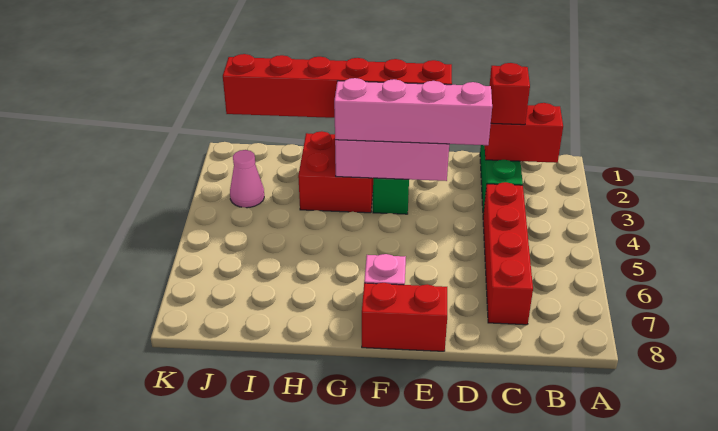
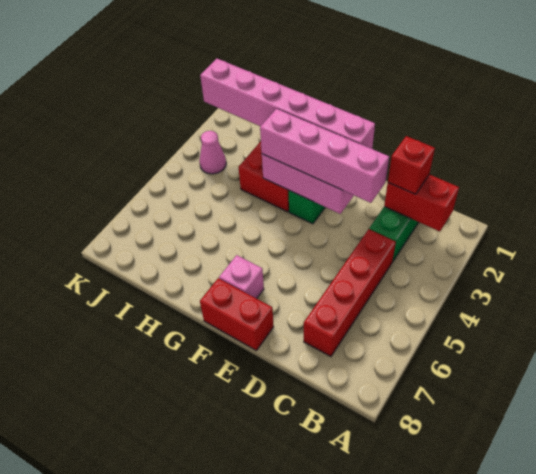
red 1x6 brick [223,54,452,118] -> pink 1x6 brick [200,59,375,149]

